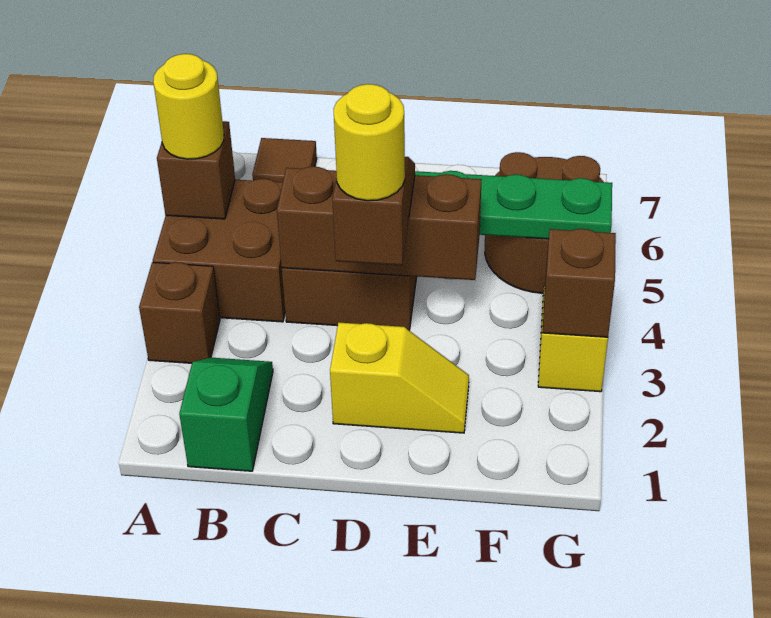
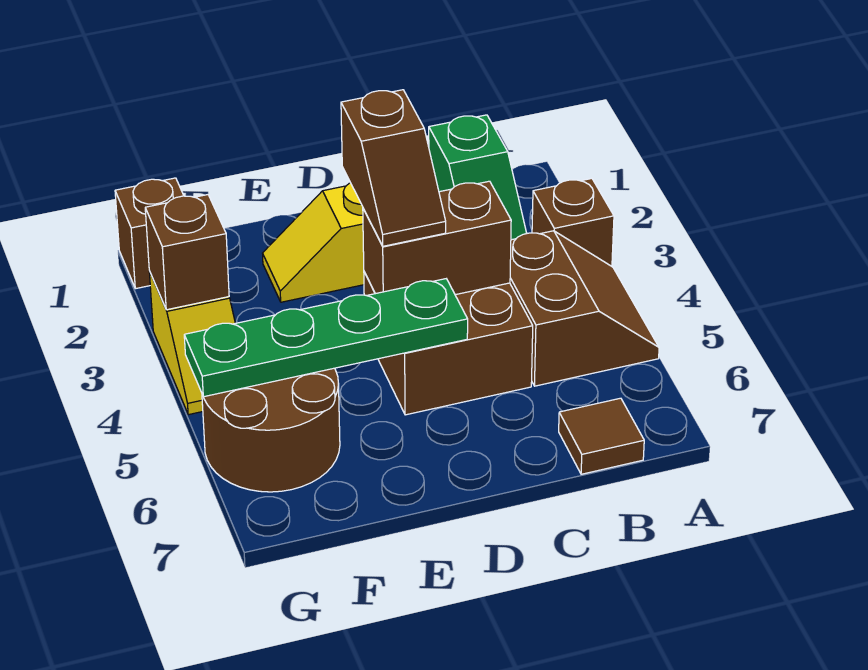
brown 2x2 brick [153,179,285,322] -> brown 2x2 slope [510,231,659,386]
brown 1x1 brick [157,121,235,219] -> brown 1x1 brick moved to [115,178,184,289]
yellow 1x1 round brick [153,54,224,159] -> none
brown 1x3 brick [277,167,482,280] -> brown 1x2 brick [363,181,511,295]
yellow 1x1 round brick [334,84,405,201] -> none

